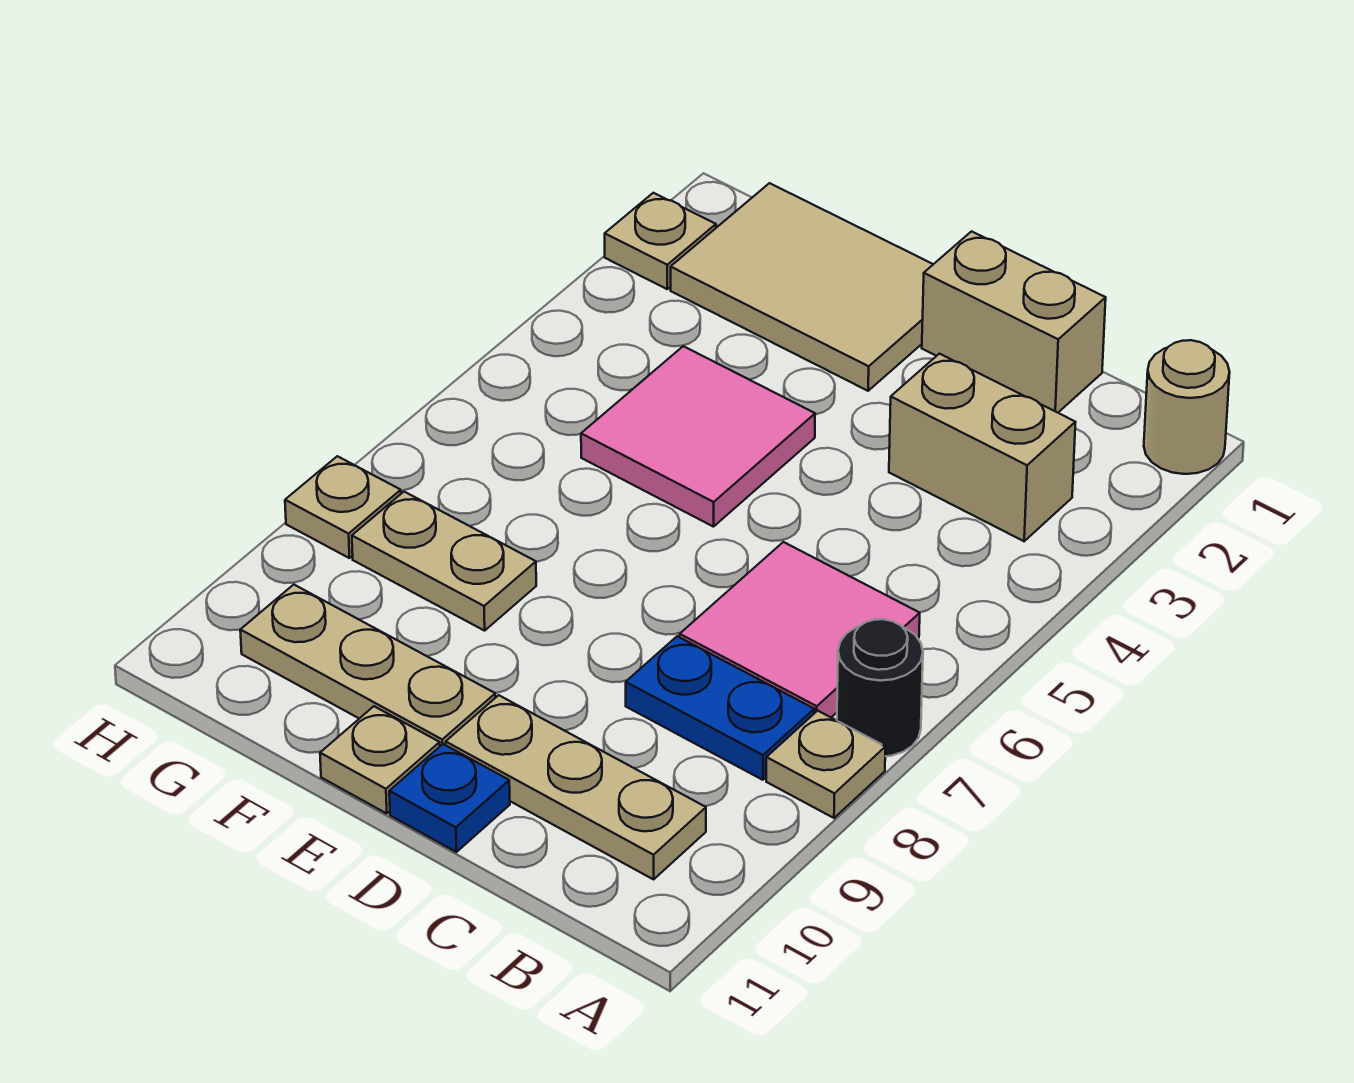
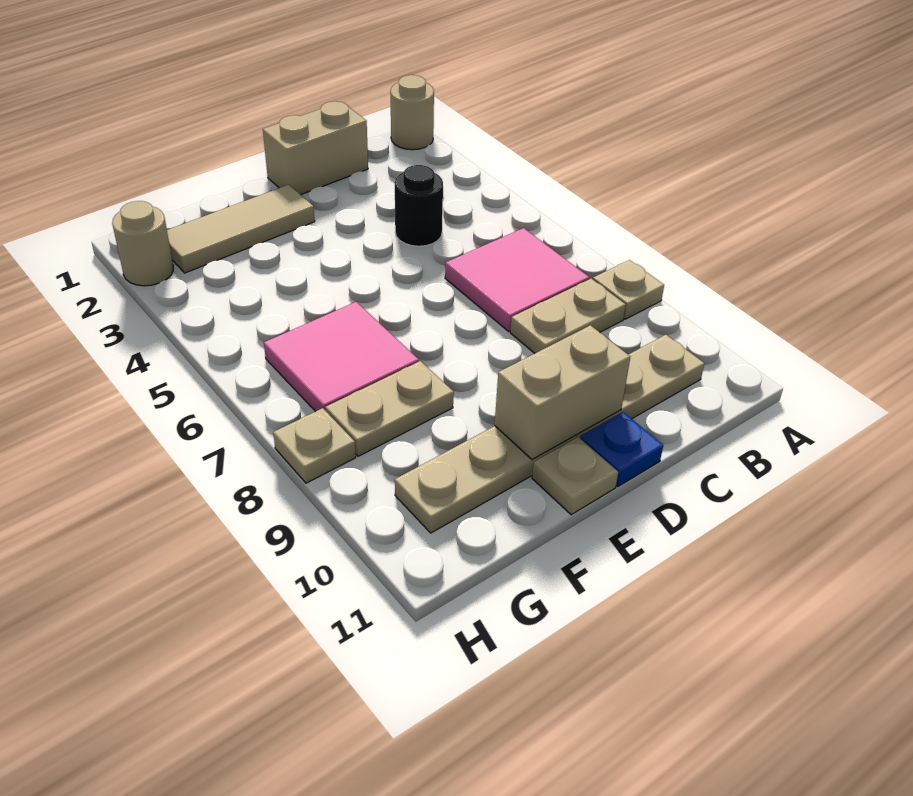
black 1x1 round brick [837,619,923,756] -> black 1x1 round brick moved to [395,165,443,246]
tan 1x2 brick [889,354,1076,541] -> tan 1x2 brick moved to [495,325,630,459]
blue 1x2 plate [626,636,814,780] -> tan 1x2 plate [510,279,626,353]
tan 2x3 tile [671,183,933,391] -> tan 1x3 tile [167,185,315,273]
pink 2x2 tile [581,346,815,527] -> pink 2x2 tile moved to [264,302,419,412]
tan 1x1 plate [605,193,716,289] -> tan 1x1 round brick [112,201,173,286]

